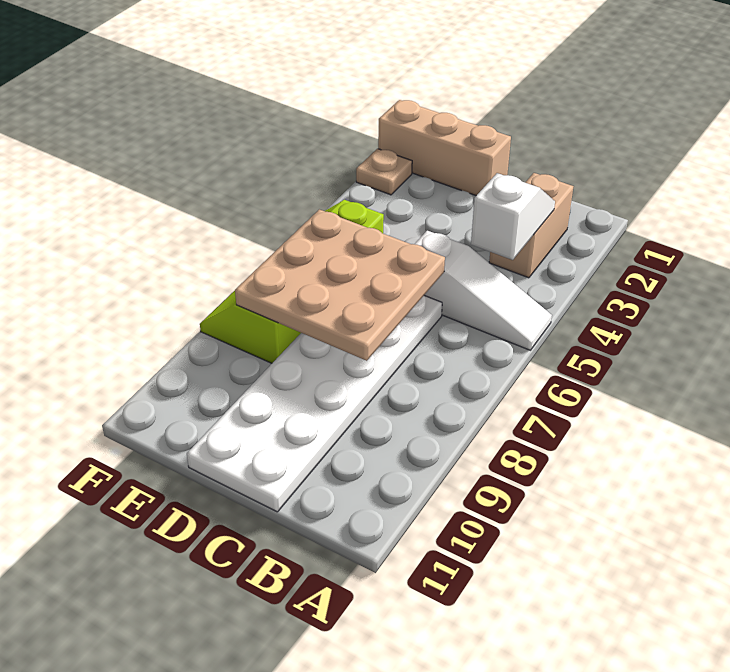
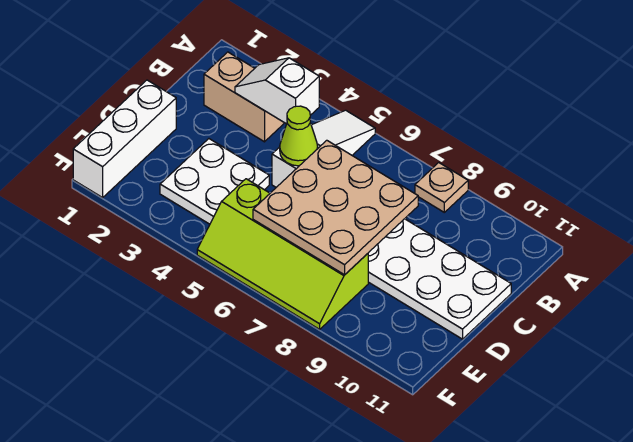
none -> lime 1x1 cone [280,106,318,166]
tan 1x3 brick [378,100,511,196] -> white 1x3 brick [73,80,176,198]
none -> white 2x2 plate [160,139,269,224]
tan 1x1 plate [356,149,412,195] -> tan 1x1 plate moved to [415,163,468,212]

